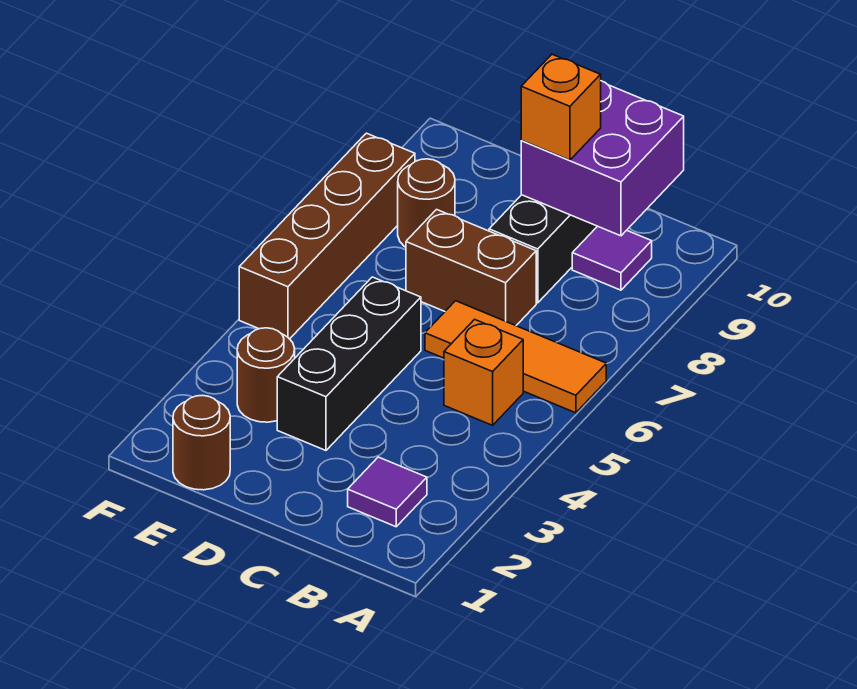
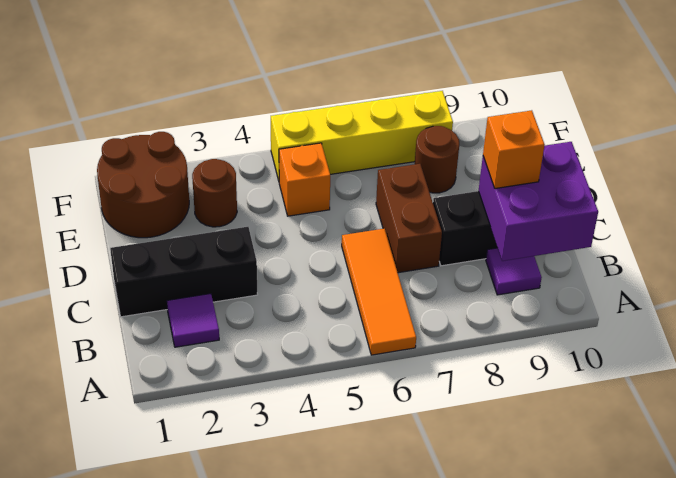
orange 1x1 brick [444,319,523,425] -> orange 1x1 brick moved to [279,143,330,216]
black 1x3 brick [277,277,421,450] -> black 1x3 brick moved to [110,227,258,317]
brown 1x1 round brick [173,395,230,490] -> brown 2x2 round brick [97,132,189,238]
brown 1x4 brick [239,133,415,339] -> yellow 1x4 brick [271,91,453,181]

